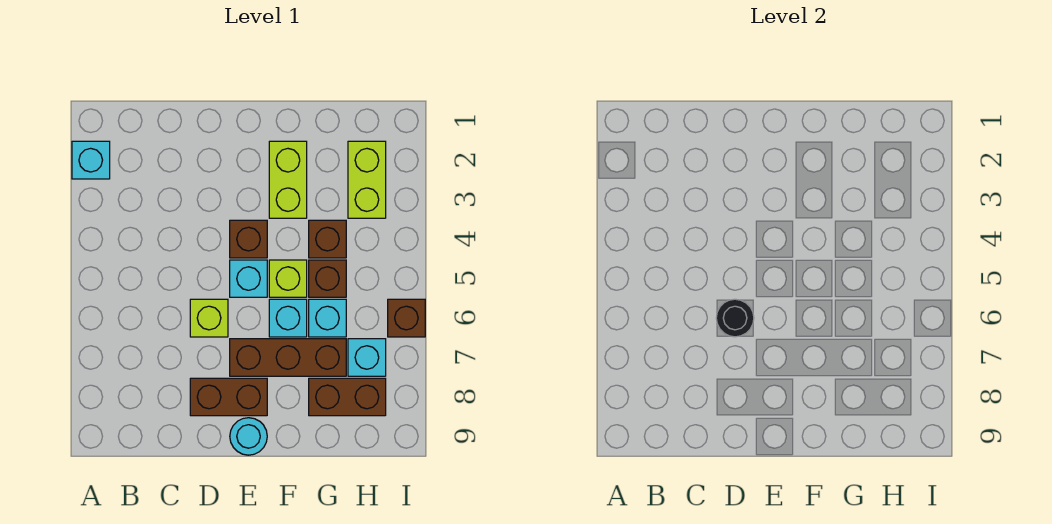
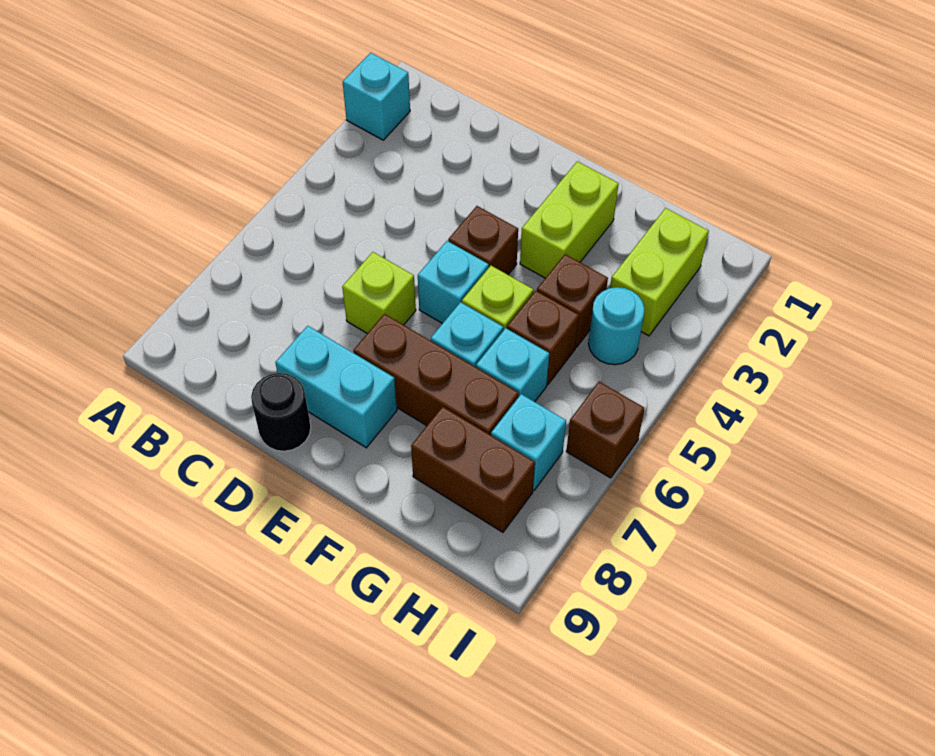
black 1x1 round brick [716,299,754,337] -> black 1x1 round brick moved to [251,373,311,451]
brown 1x2 brick [190,378,267,416] -> cyan 1x2 brick [275,326,397,448]
cyan 1x1 round brick [230,418,267,455] -> cyan 1x1 round brick moved to [588,287,645,365]

